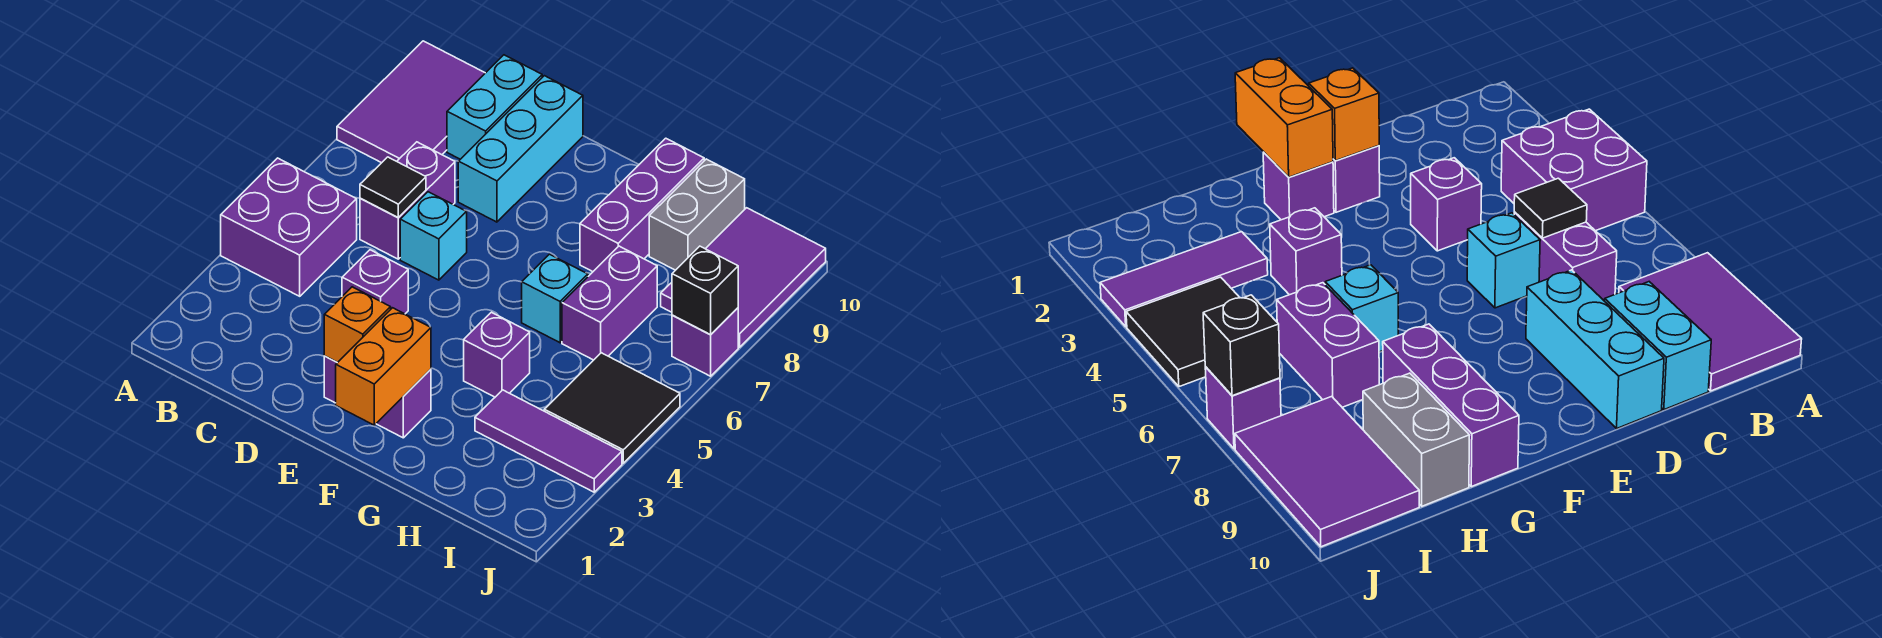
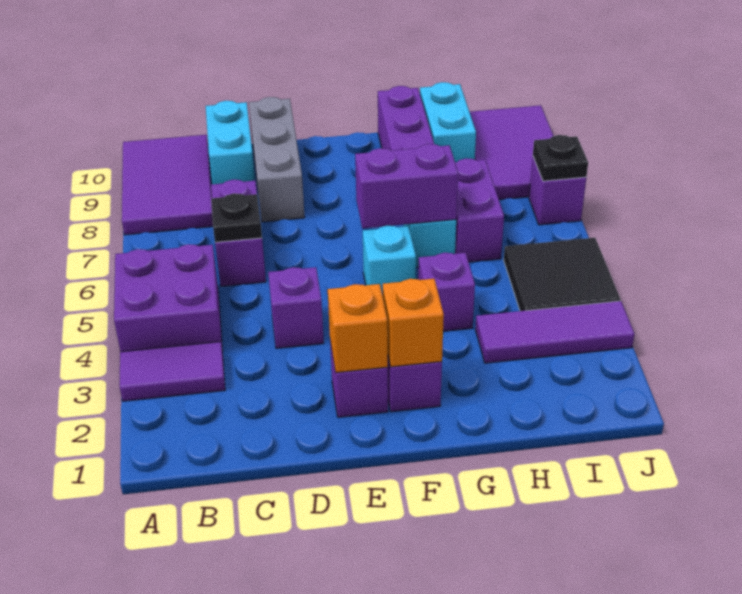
none -> purple 1x2 tile [120,342,225,401]
black 1x1 tile [360,157,426,218] -> black 1x1 plate [211,193,262,242]
cyan 1x1 brick [400,192,467,280] -> cyan 1x1 brick moved to [363,226,416,296]
cyan 1x3 brick [458,76,583,222] -> grey 1x3 brick [249,97,305,222]
orange 1x2 brick [336,308,431,425] -> orange 1x1 brick [383,279,444,367]
none -> purple 1x2 brick [355,144,458,228]
grey 1x2 brick [649,159,745,270] -> cyan 1x2 brick [420,82,476,162]
black 1x1 brick [672,246,738,335] -> black 1x1 plate [533,135,588,181]

